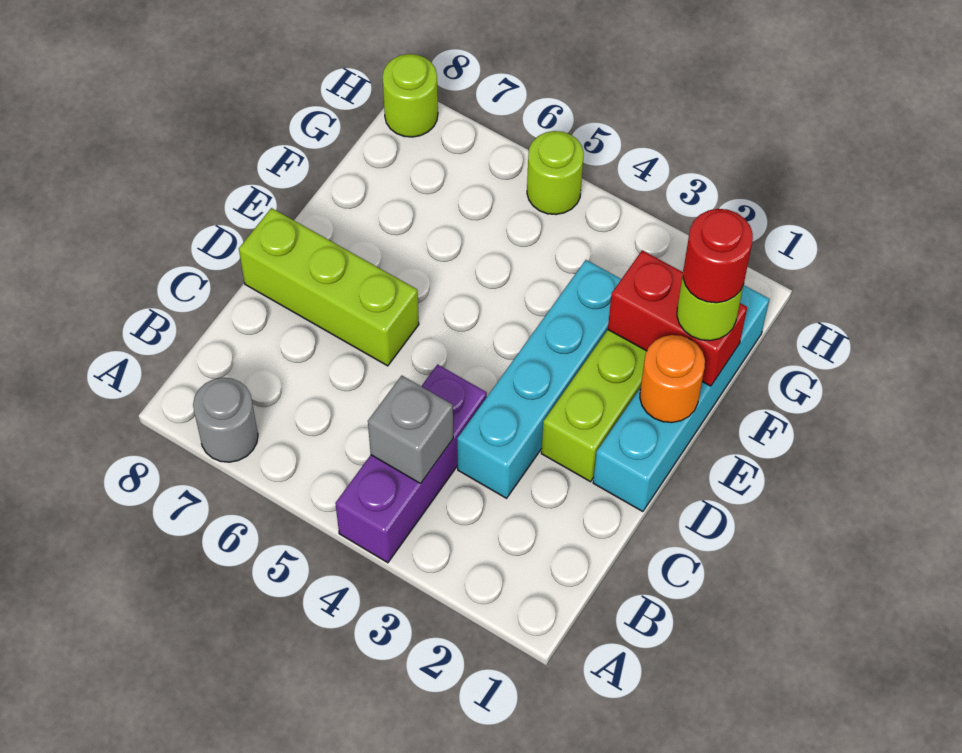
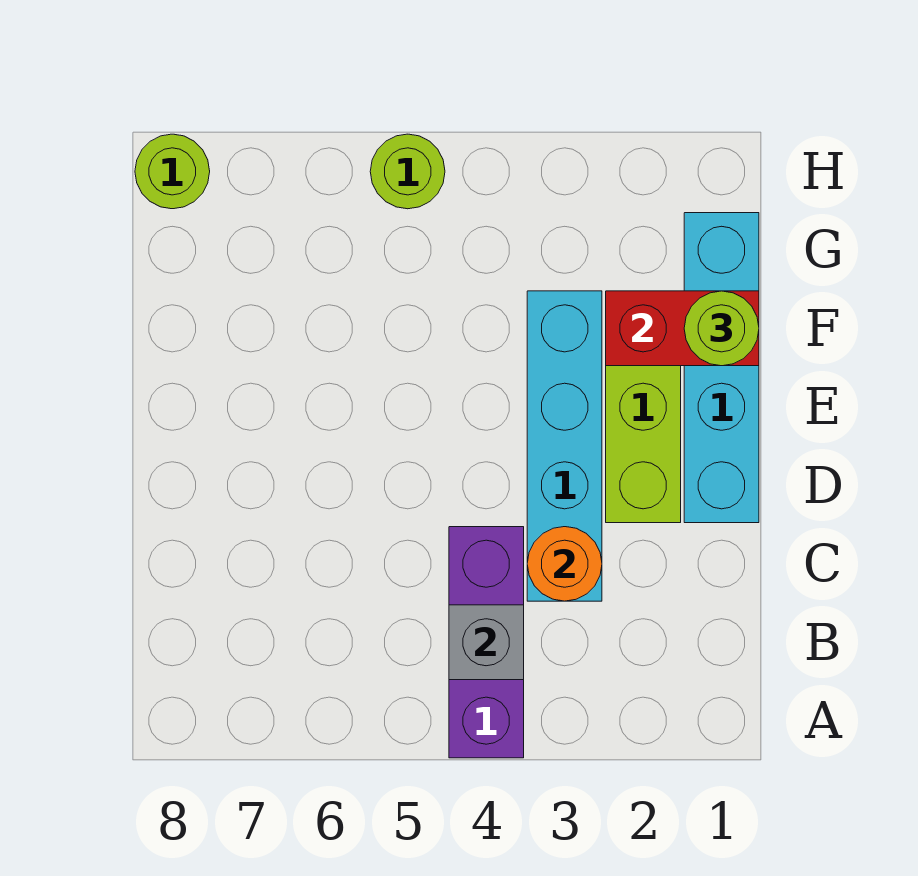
grey 1x1 round brick [193,378,258,462] -> none
lime 1x3 brick [239,208,419,366] -> none
orange 1x1 round brick [640,335,705,423] -> orange 1x1 round brick moved to [527,527,602,601]
red 1x1 round brick [683,209,753,303] -> none

